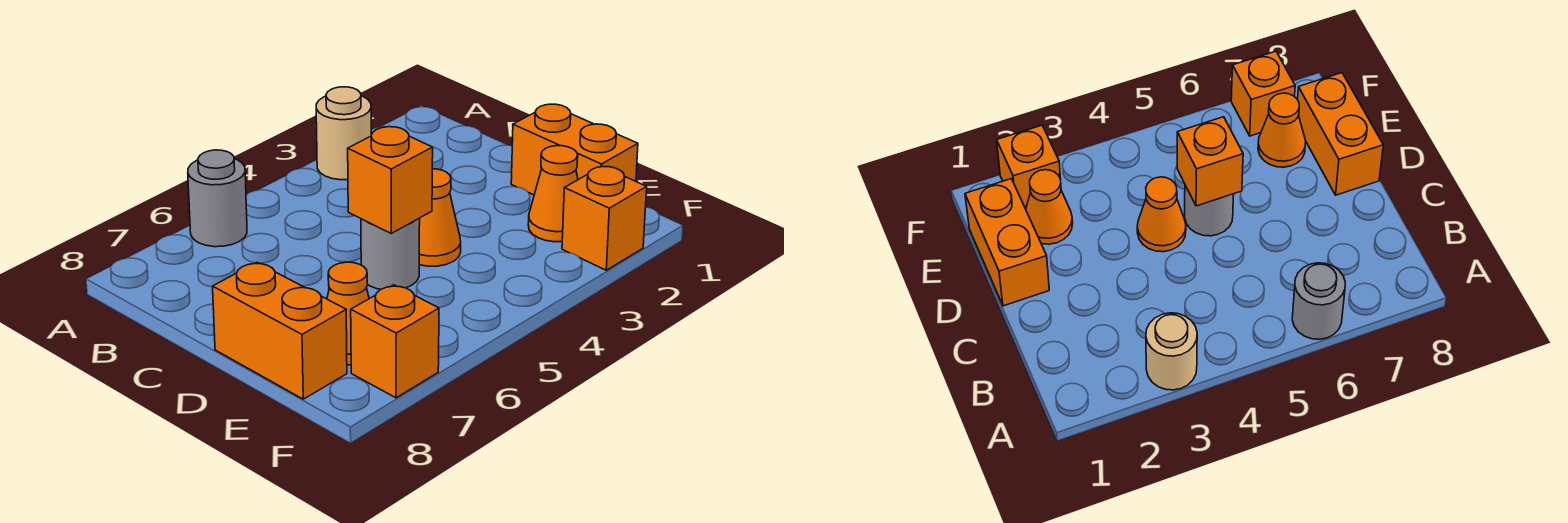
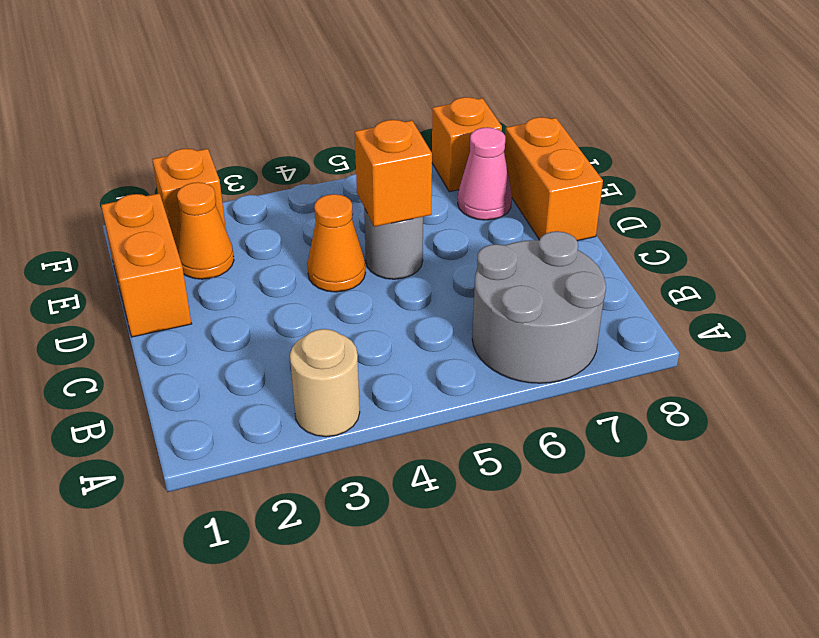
grey 1x1 round brick [188,150,247,247] -> grey 2x2 round brick [472,231,606,383]
orange 1x1 cone [327,262,369,365] -> pink 1x1 cone [458,127,512,220]

